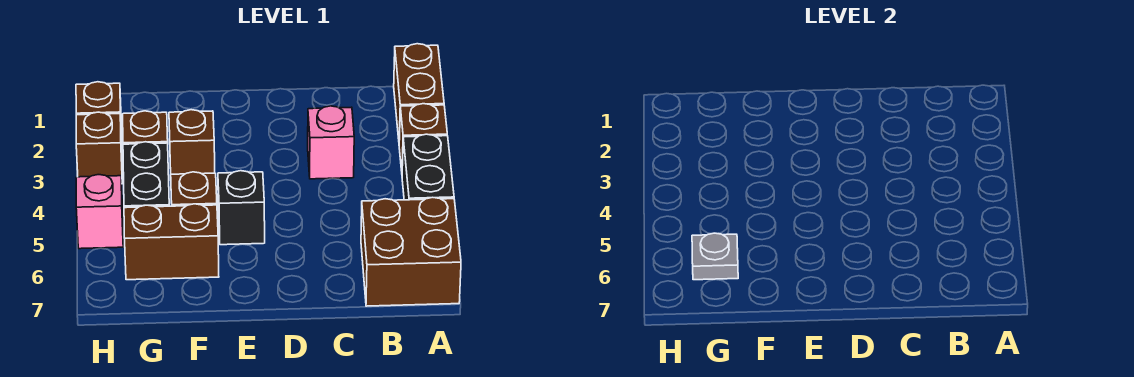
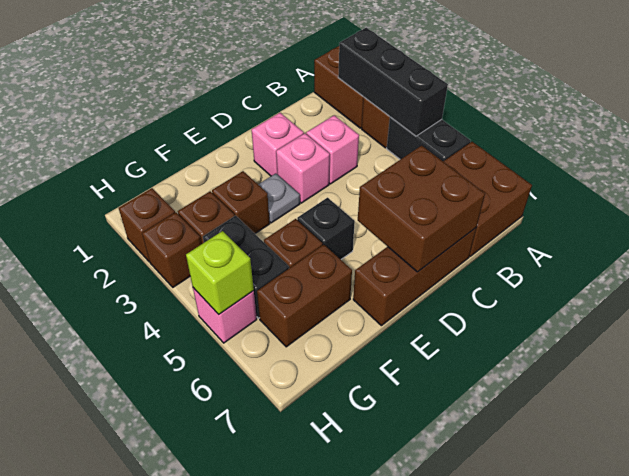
none -> black 1x3 brick [338,28,448,136]
none -> brown 2x2 brick [358,145,485,272]
none -> brown 1x3 brick [353,228,476,326]
none -> pink 1x1 brick [252,113,304,176]
none -> pink 1x1 brick [276,133,330,203]
grey 1x1 plate [692,233,738,280] -> grey 1x1 plate moved to [258,173,300,223]
none -> lime 1x1 brick [186,231,254,314]

